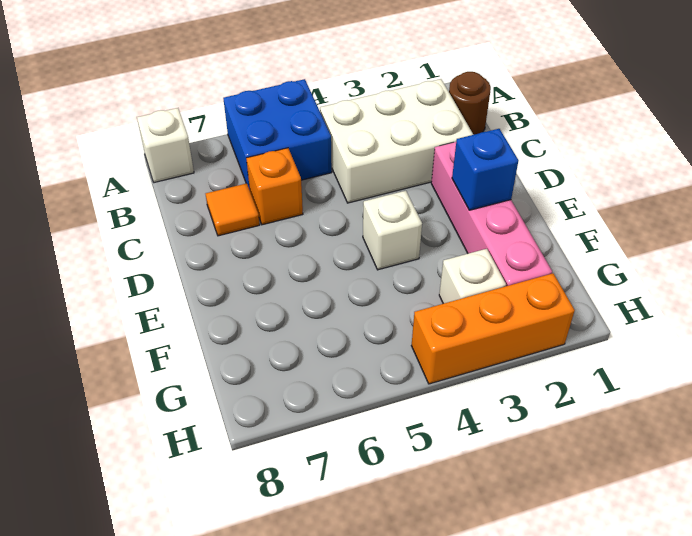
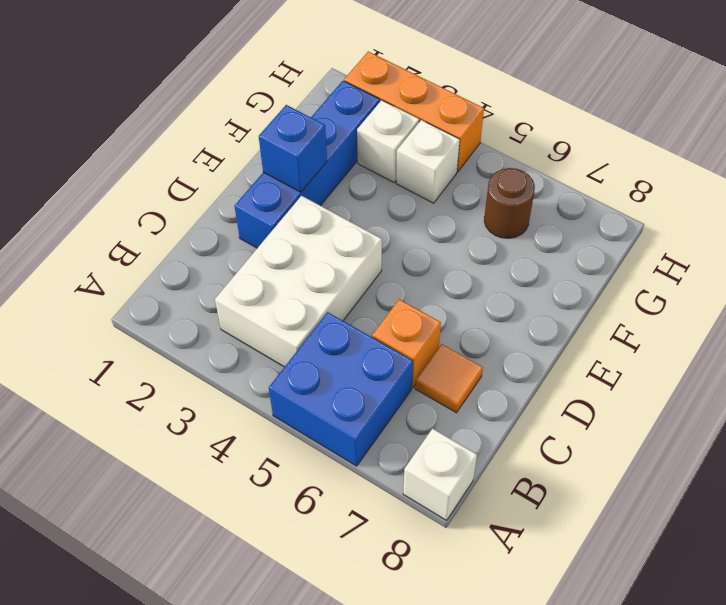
brown 1x1 round brick [449,72,491,135] -> brown 1x1 round brick moved to [484,168,535,238]
white 2x3 brick [320,79,473,203] -> white 2x3 brick turned to [215,196,382,367]
pink 1x4 brick [431,142,552,286] -> blue 1x4 brick [234,81,380,248]
white 1x1 brick [363,191,422,270] -> white 1x1 brick moved to [396,120,460,203]

